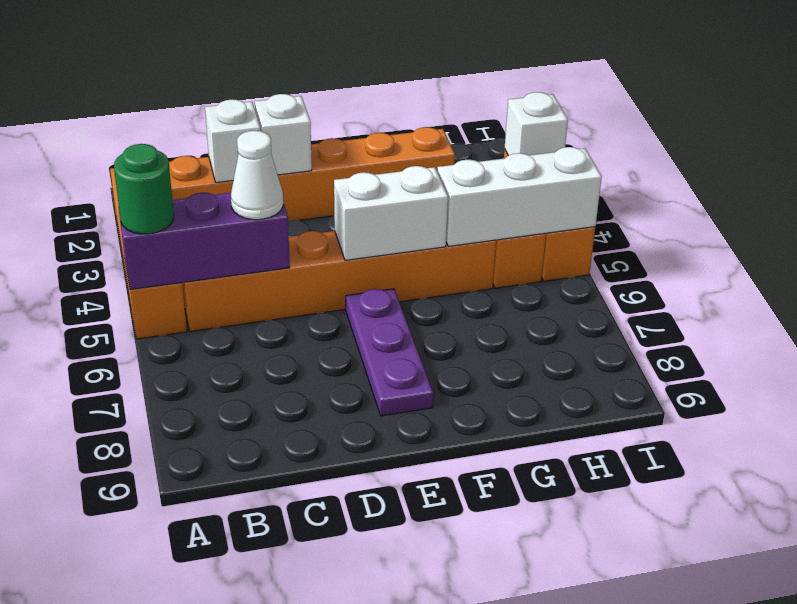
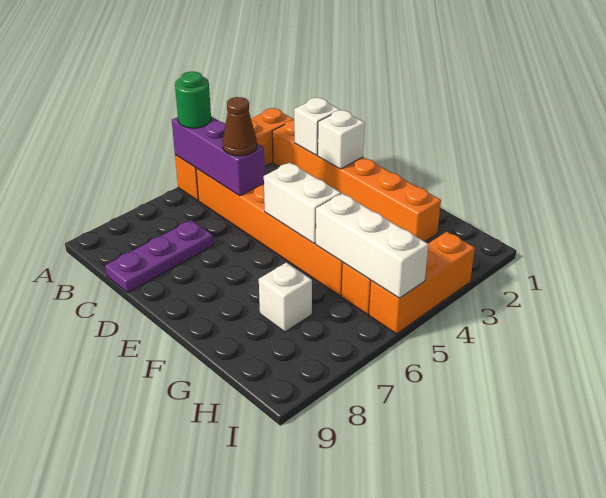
white 1x1 cone [231,131,283,220] -> brown 1x1 cone [222,97,257,156]
purple 1x3 plate [346,289,433,416] -> purple 1x3 plate moved to [105,220,213,293]
white 1x1 brick [505,92,568,156] -> white 1x1 brick moved to [259,262,312,332]

